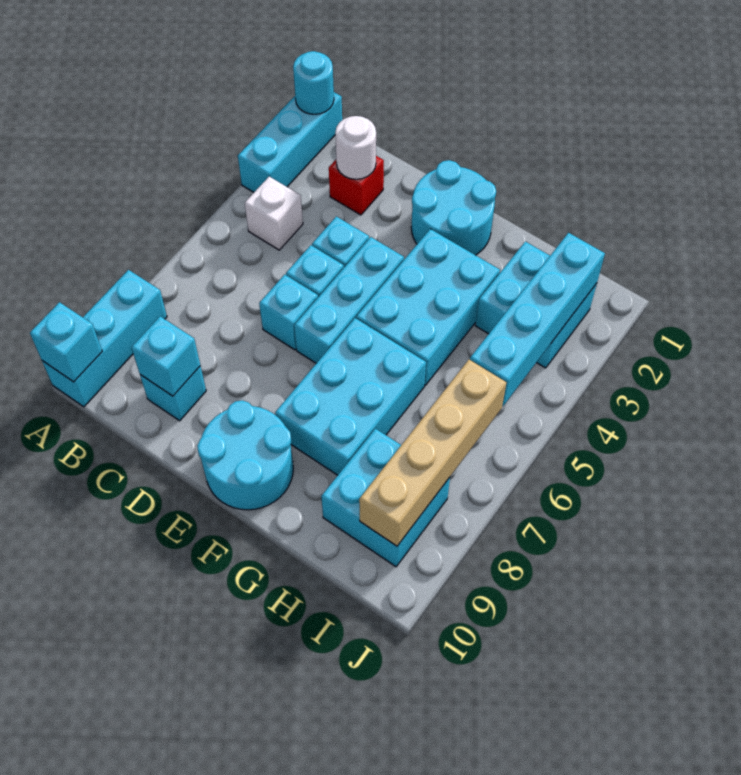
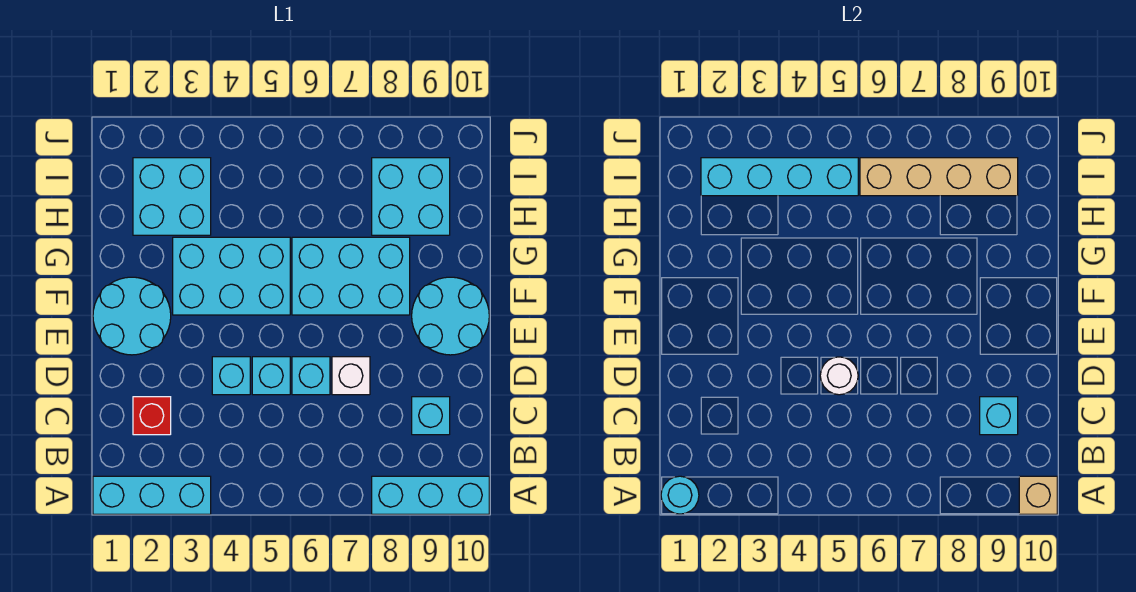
cyan 1x1 brick [30,302,102,382] -> tan 1x1 brick [1019,476,1057,514]
white 1x1 brick [245,177,303,250] -> white 1x1 brick moved to [332,357,370,395]
white 1x1 round brick [335,116,376,179] -> white 1x1 round brick moved to [820,357,858,395]
cyan 1x3 brick [294,237,404,363] -> none

